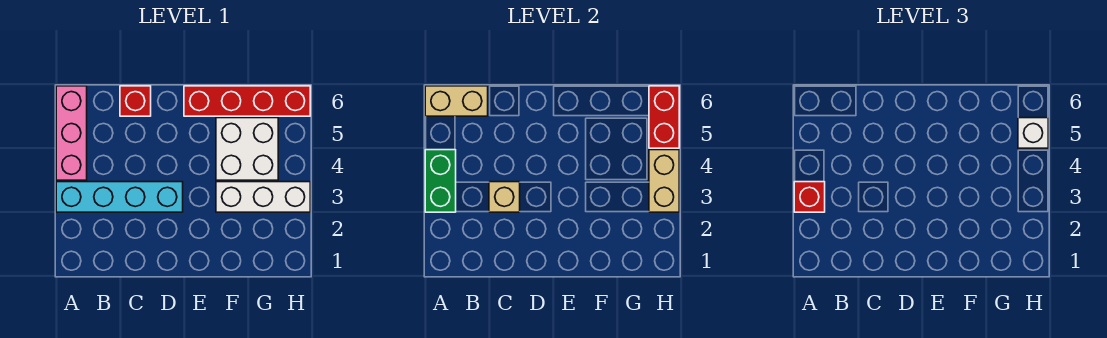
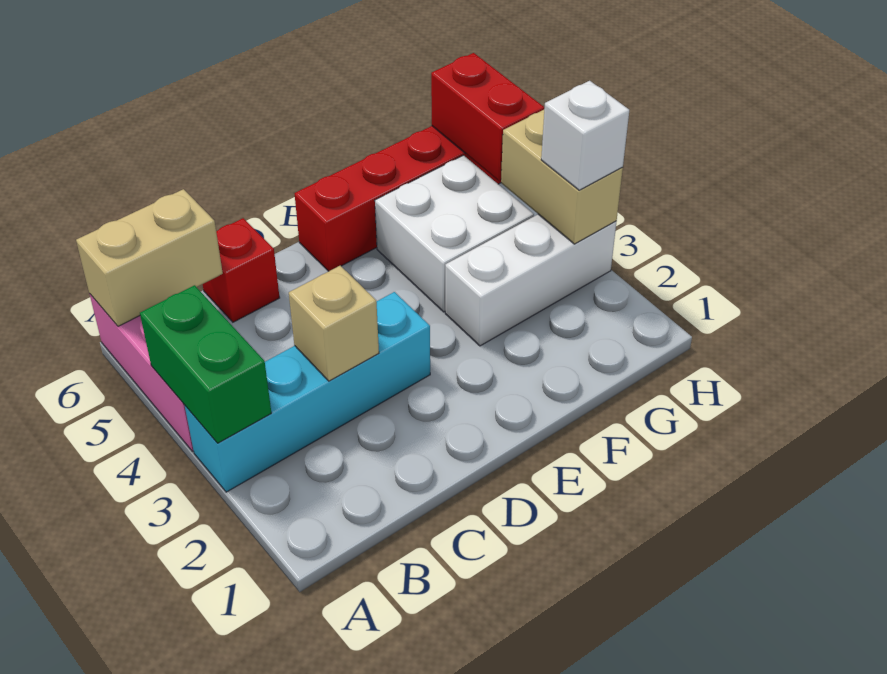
red 1x1 brick [794,182,825,212] -> none
white 1x1 brick [1018,118,1048,148] -> white 1x1 brick moved to [541,81,629,190]

